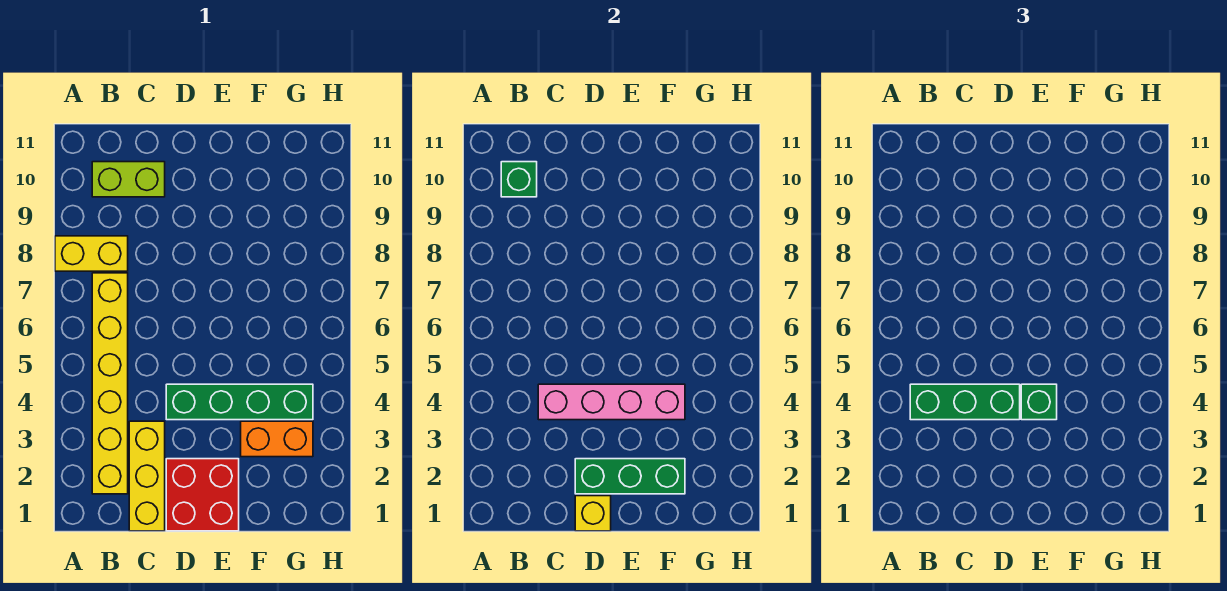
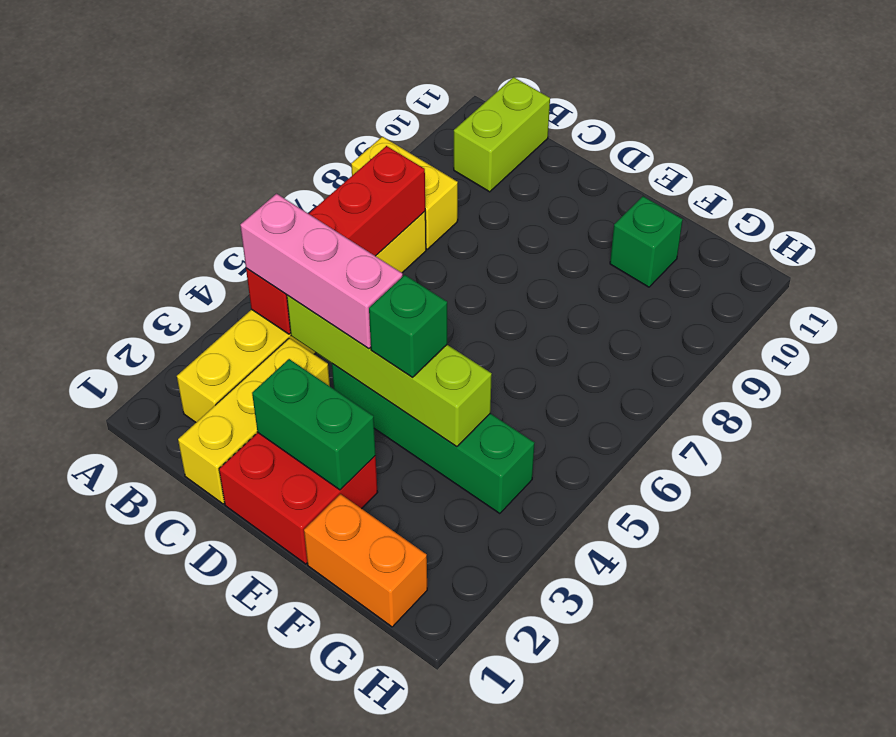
none -> red 1x4 brick [246,146,425,334]
green 1x3 brick [910,384,1020,420] -> pink 1x3 brick [240,194,403,349]
lime 1x2 brick [92,162,165,197] -> lime 1x2 brick turned to [454,77,550,192]
green 1x1 brick [501,162,537,197] -> green 1x1 brick moved to [610,196,683,287]
pink 1x4 brick [538,384,685,420] -> lime 1x4 brick [287,295,492,447]
yellow 1x1 brick [575,496,611,531] -> none
green 1x3 brick [575,459,685,494] -> green 1x2 brick [252,359,376,490]
orange 1x2 brick [241,421,313,457] -> orange 1x2 brick moved to [304,494,427,627]

